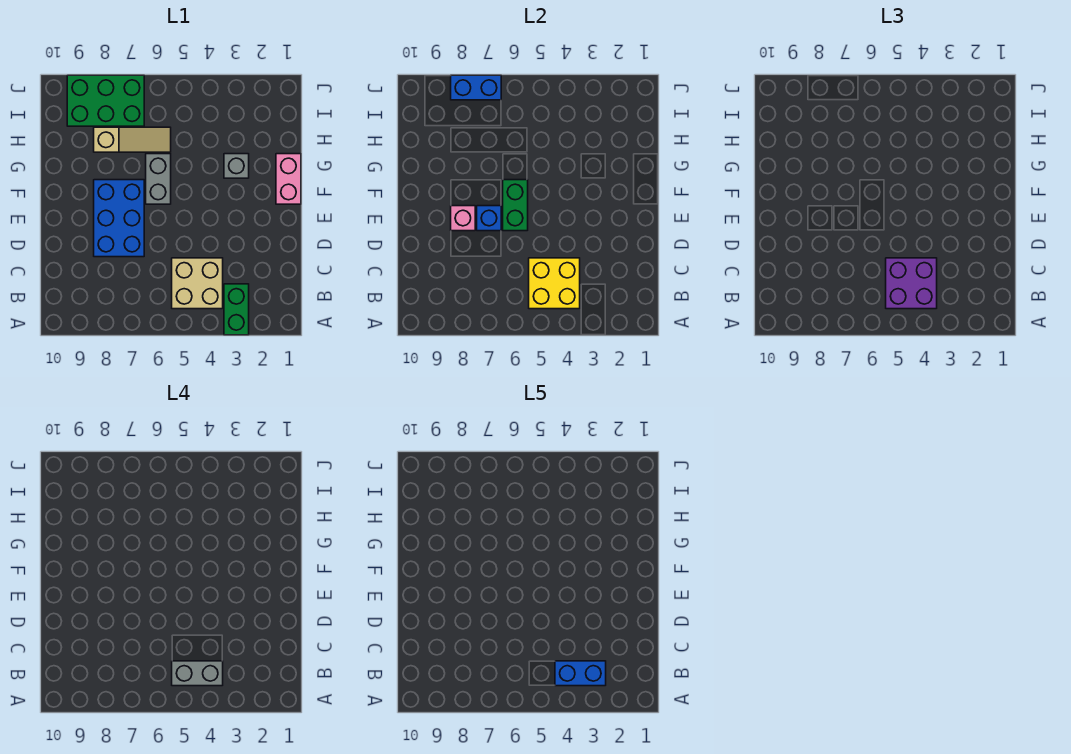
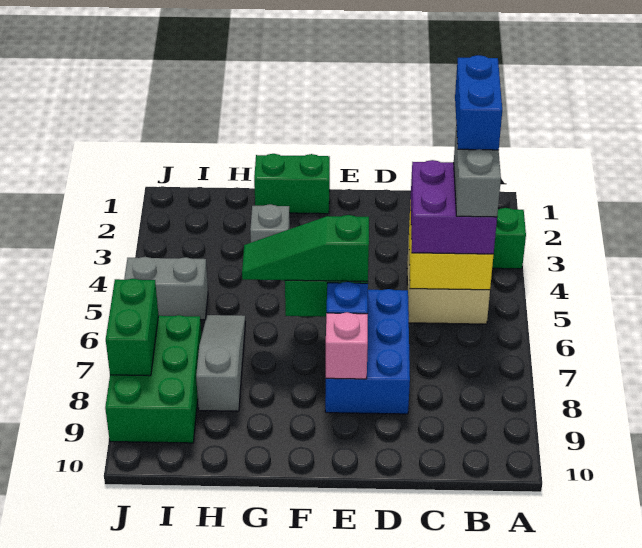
blue 2x3 brick [94,180,144,257] -> blue 2x3 brick turned to [325,289,410,414]
none -> green 1x3 slope [242,215,369,281]
pink 1x2 brick [276,154,301,204] -> green 1x2 brick [254,154,330,214]
grey 1x2 brick [146,154,171,204] -> grey 1x2 brick moved to [124,257,208,320]
tan 1x3 slope [94,127,171,152] -> grey 1x3 slope [196,315,246,411]
blue 1x2 brick [451,75,501,100] -> green 1x2 brick [106,279,158,376]

